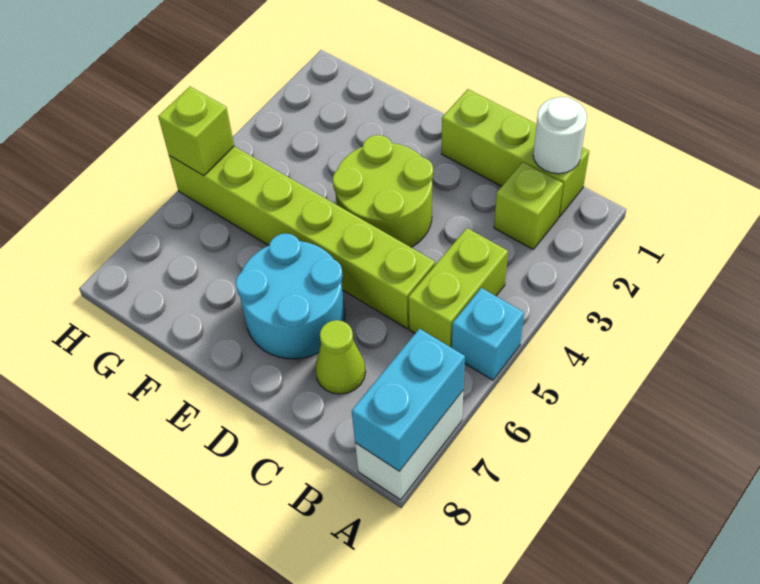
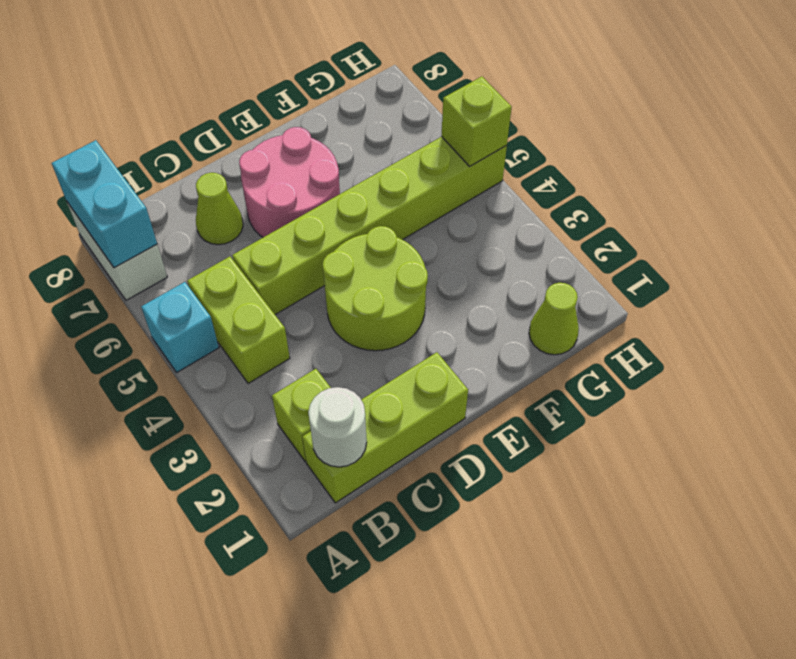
cyan 2x2 round brick [236,234,345,359] -> pink 2x2 round brick [239,127,340,237]
none -> lime 1x1 cone [529,283,579,355]

